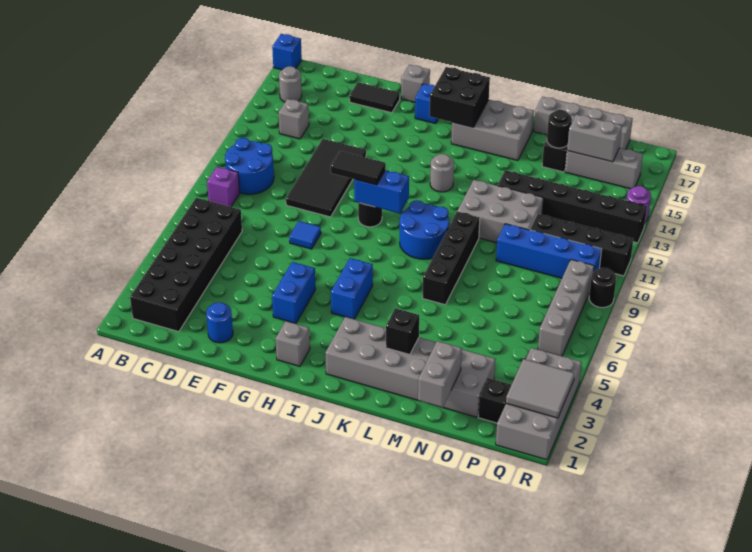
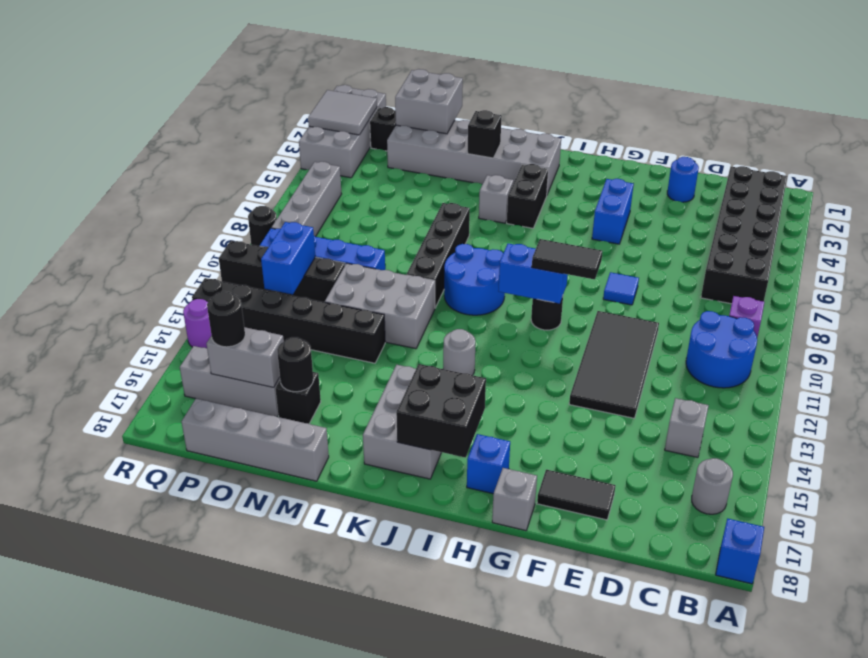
grey 1x1 brick [276,321,310,366] -> grey 1x1 brick moved to [479,175,514,223]
blue 1x2 brick [331,258,373,319] -> blue 1x2 brick moved to [261,222,315,294]
none -> black 1x2 brick [507,164,549,228]
grey 2x3 brick [451,100,534,161] -> grey 2x3 brick turned to [363,365,441,479]
grey 1x2 brick [418,341,462,408] -> grey 2x2 brick [395,69,463,134]
none -> black 1x1 round brick [207,291,245,347]

